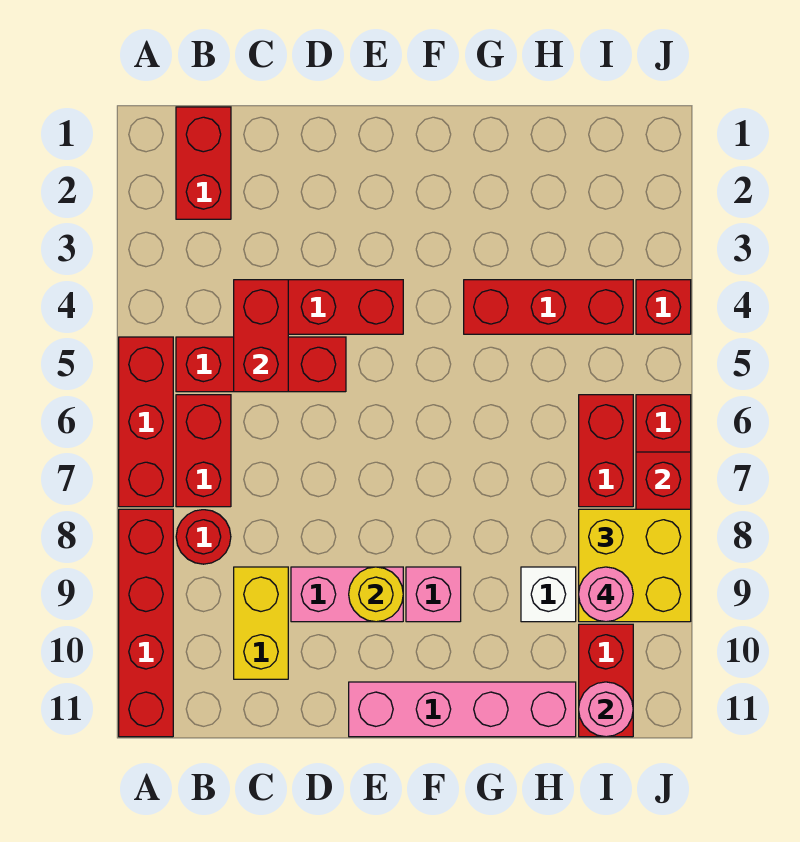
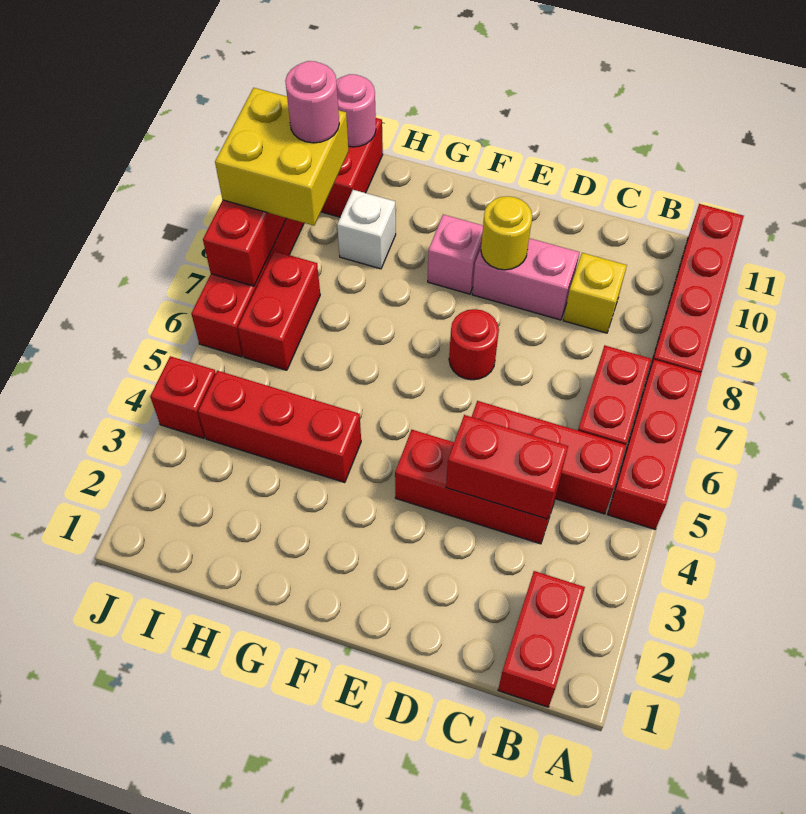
red 1x1 round brick [176,510,231,564] -> red 1x1 round brick moved to [449,309,499,380]
red 1x2 brick [234,280,288,392] -> red 1x2 brick turned to [446,415,568,519]
yellow 1x2 brick [234,567,288,679] -> yellow 1x1 brick [563,253,627,333]
pink 1x4 brick [349,682,576,737] -> none

